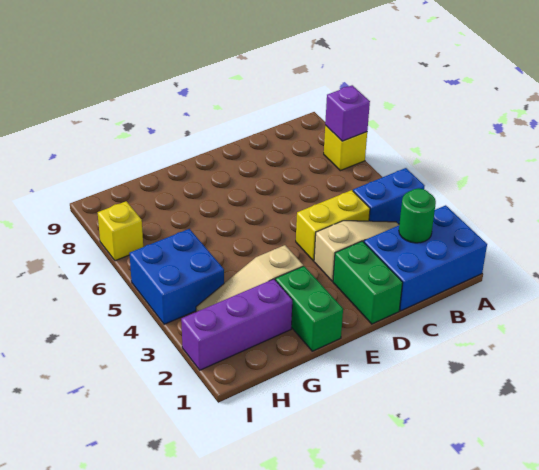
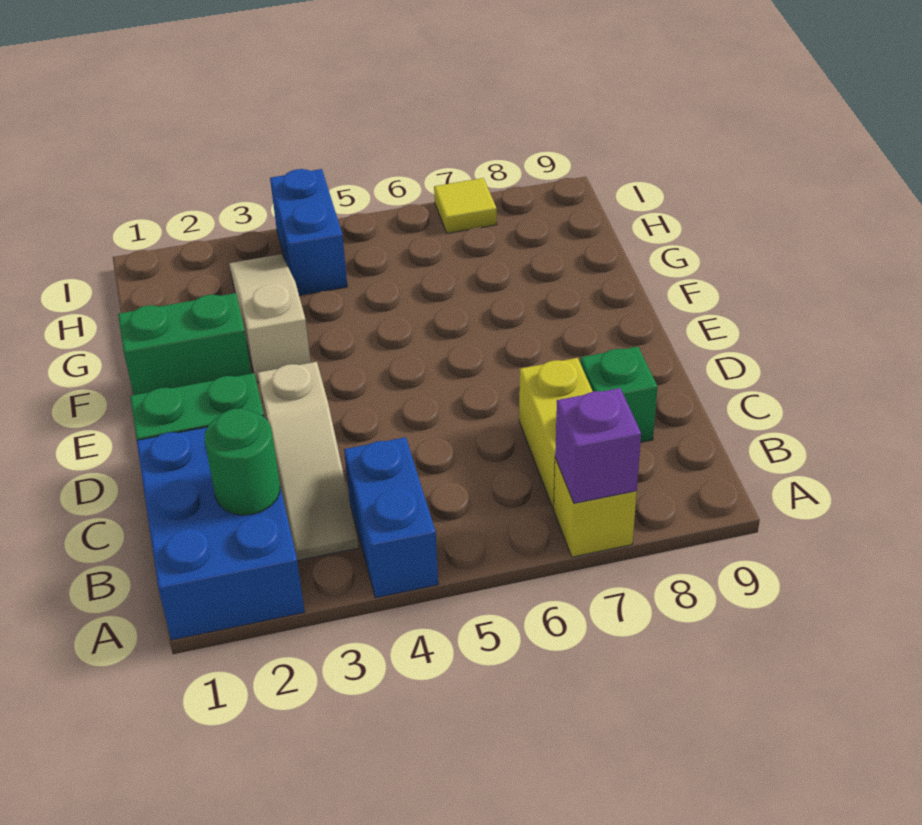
yellow 1x2 brick [296,190,370,261] -> yellow 1x2 brick moved to [519,358,593,509]
none -> green 1x1 brick [580,346,658,442]
purple 1x3 brick [181,279,292,370] -> none
blue 2x2 brick [129,229,224,324] -> blue 1x2 brick [270,169,347,296]
yellow 1x1 brick [98,201,143,261] -> yellow 1x1 tile [434,178,497,233]

